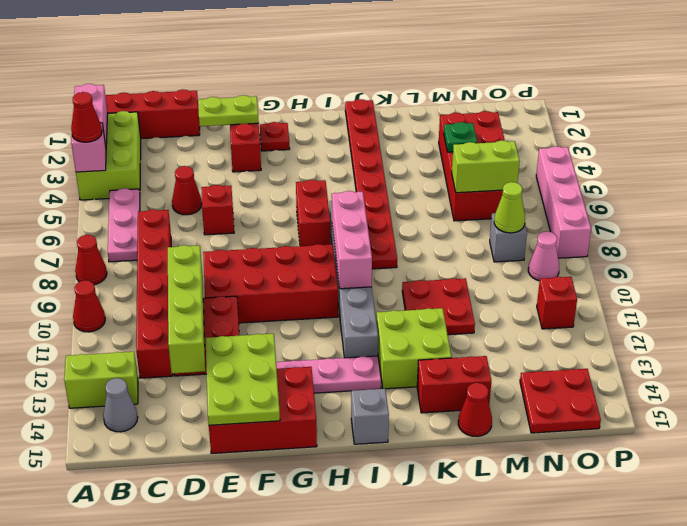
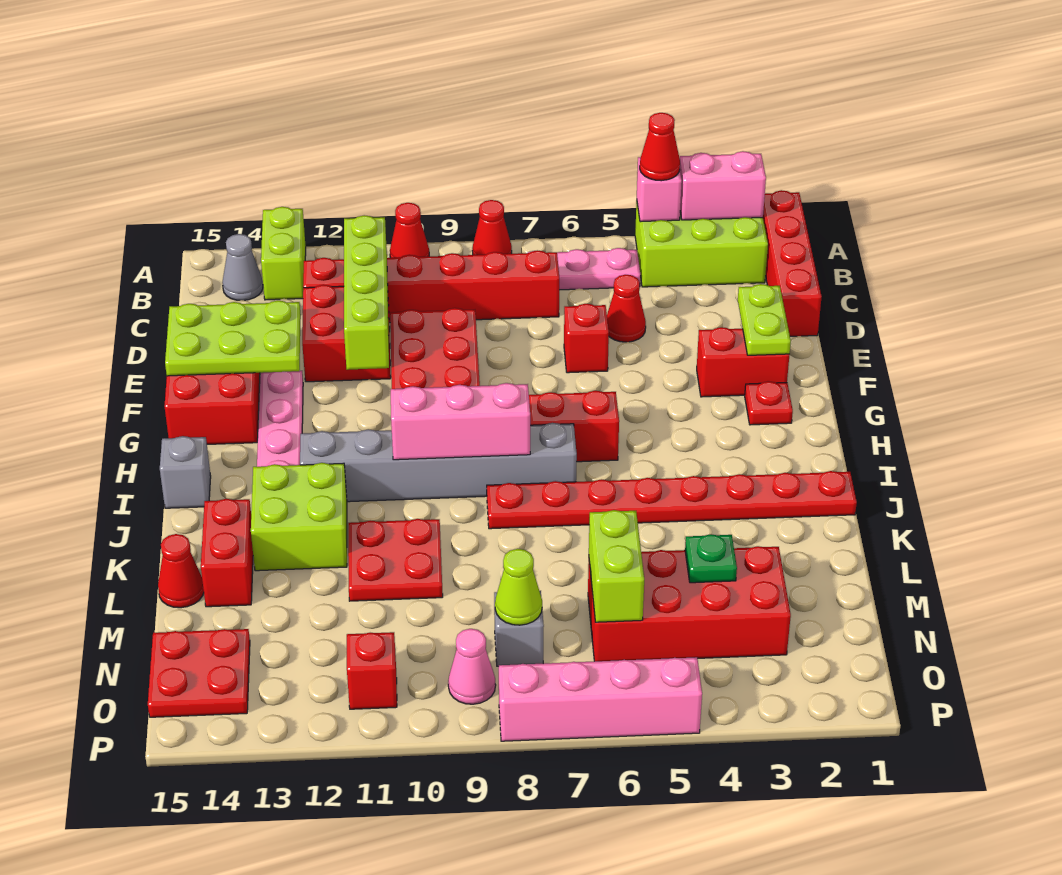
lime 1x4 brick [168,245,205,374] -> lime 1x4 brick turned to [344,215,389,370]

